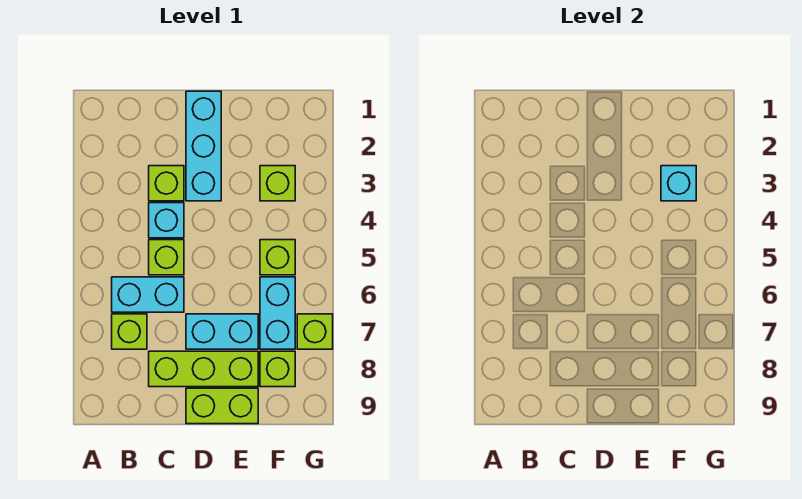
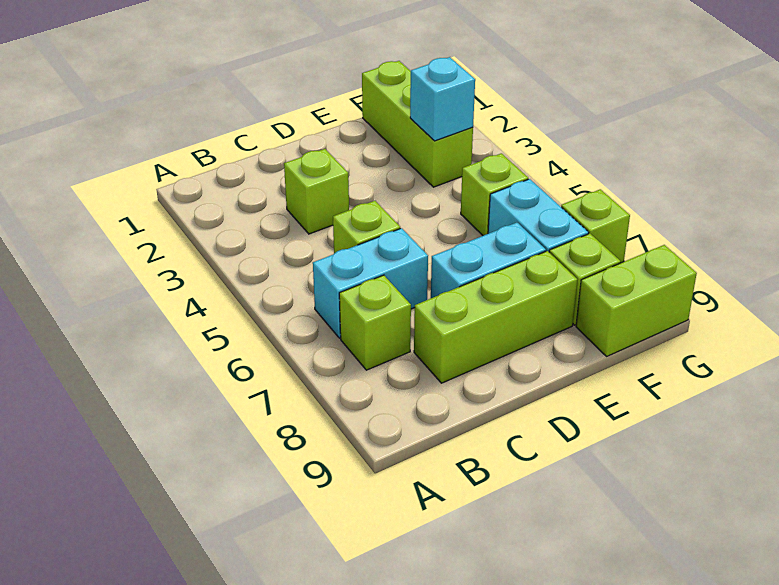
cyan 1x1 brick [149,203,184,238] -> none
cyan 1x3 brick [186,91,221,201] -> none
lime 1x2 brick [186,388,258,424] -> lime 1x2 brick moved to [576,245,697,356]
lime 1x1 brick [260,166,295,201] -> lime 1x3 brick [362,61,473,187]

